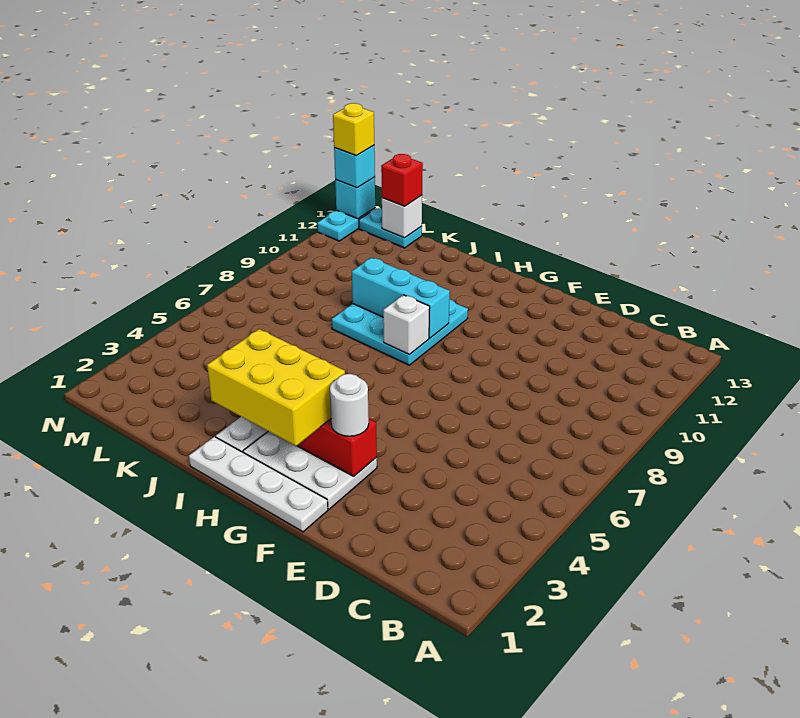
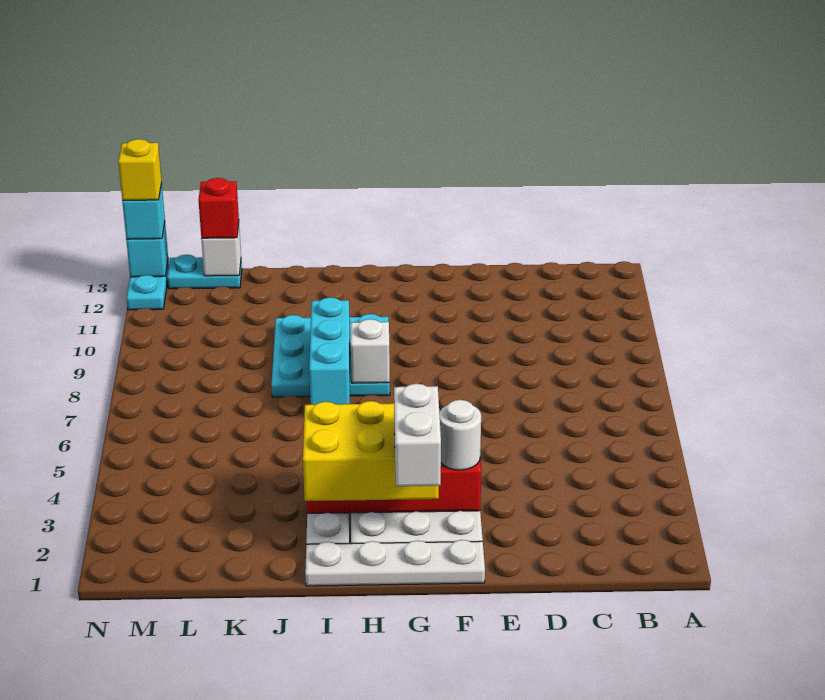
none -> white 1x2 brick [394,384,441,486]
cyan 1x3 brick [352,258,450,338] -> cyan 1x3 brick turned to [309,297,350,405]

